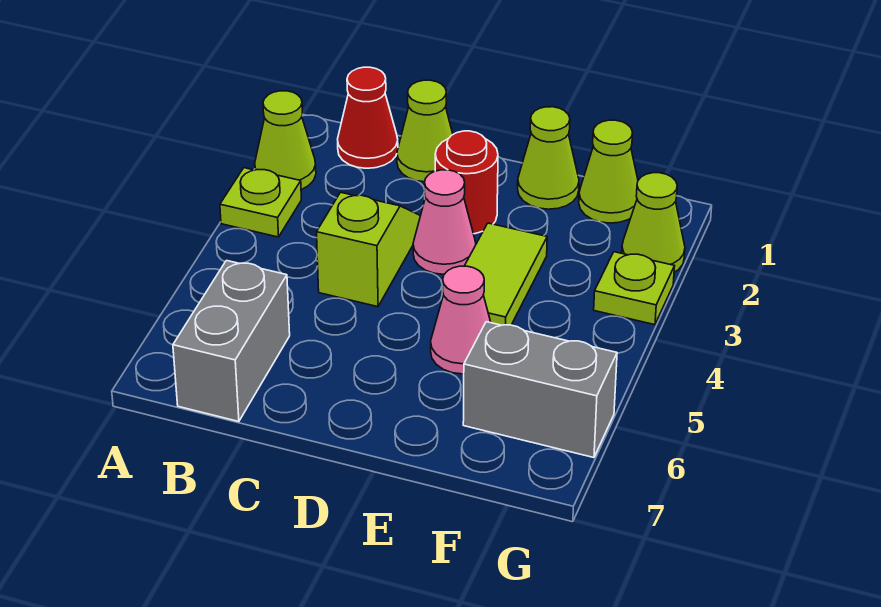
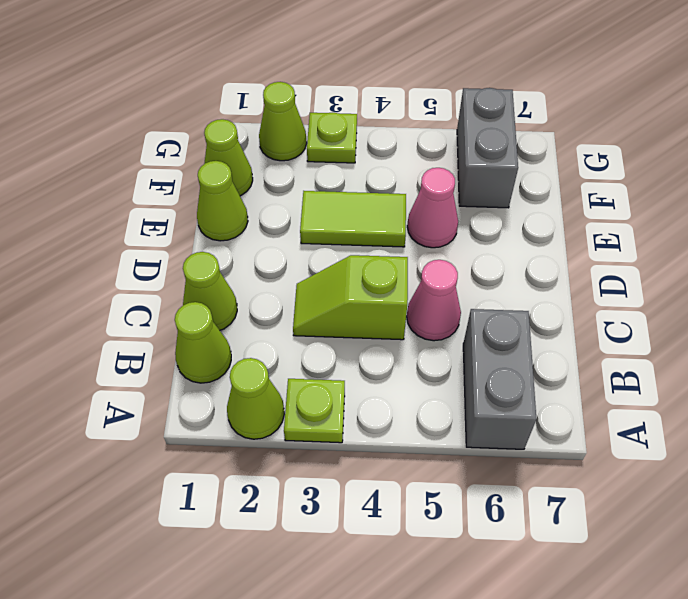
red 1x1 cone [338,67,398,168] -> lime 1x1 cone [175,302,231,383]
grey 1x2 brick [173,261,290,422] -> grey 1x2 brick turned to [463,309,536,449]
red 1x1 round brick [435,131,498,234] -> none
pink 1x1 cone [413,170,476,274] -> pink 1x1 cone moved to [407,260,461,341]

